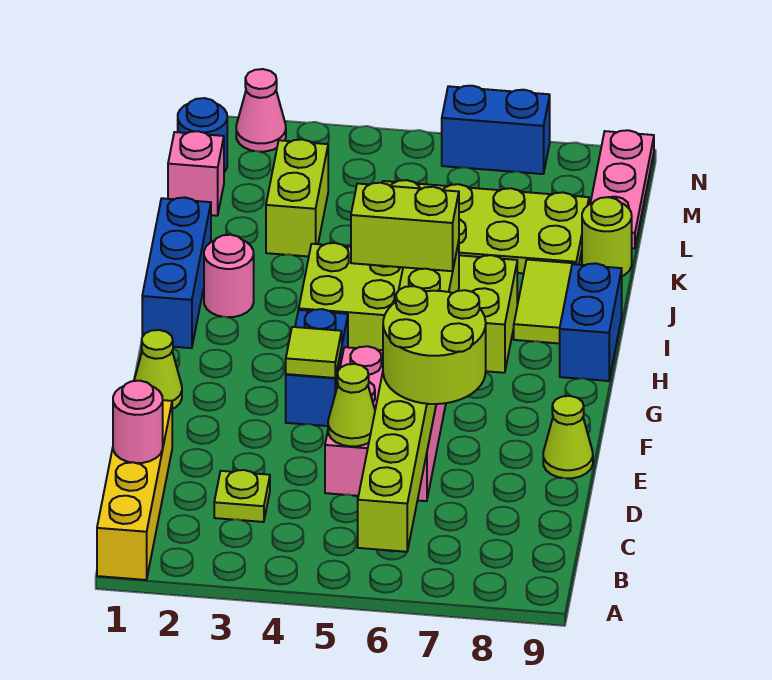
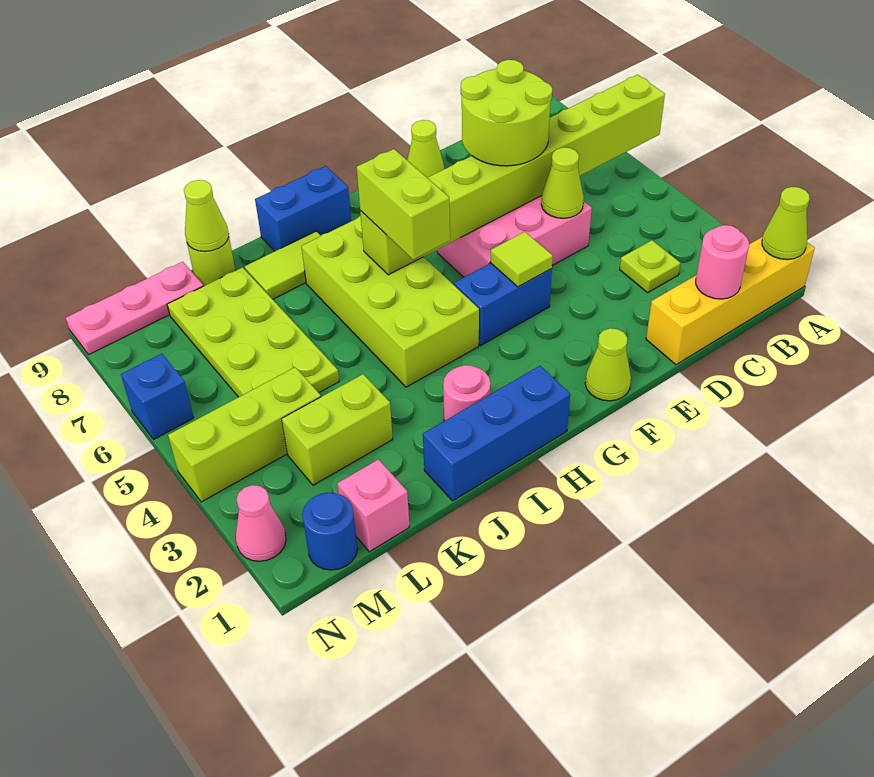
none -> lime 1x1 cone [762,187,810,260]
none -> lime 1x1 cone [184,180,229,252]
none -> lime 1x3 brick [168,367,321,502]
blue 1x2 brick [442,86,550,174] -> blue 1x1 brick [121,354,194,439]

